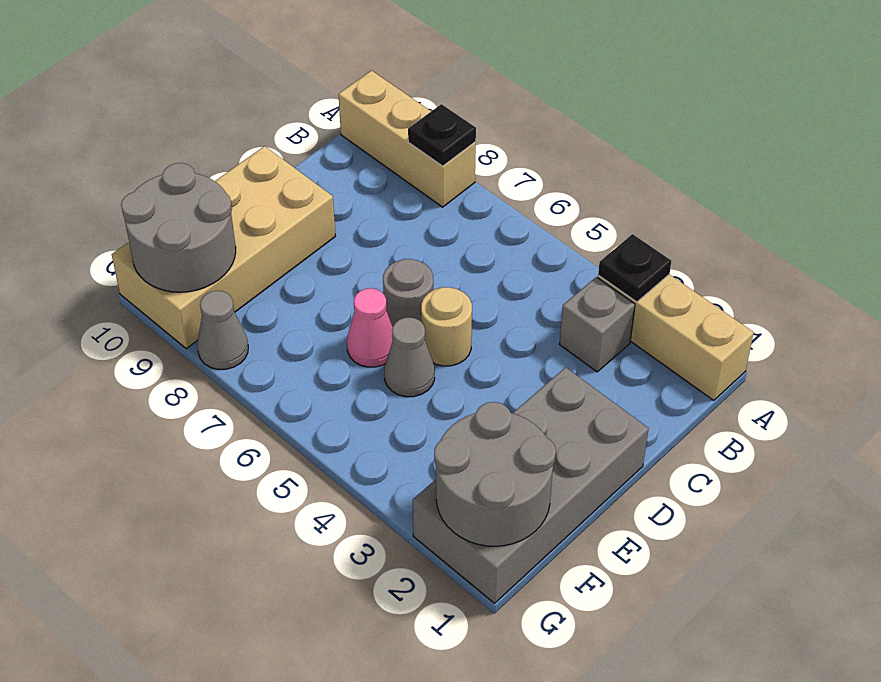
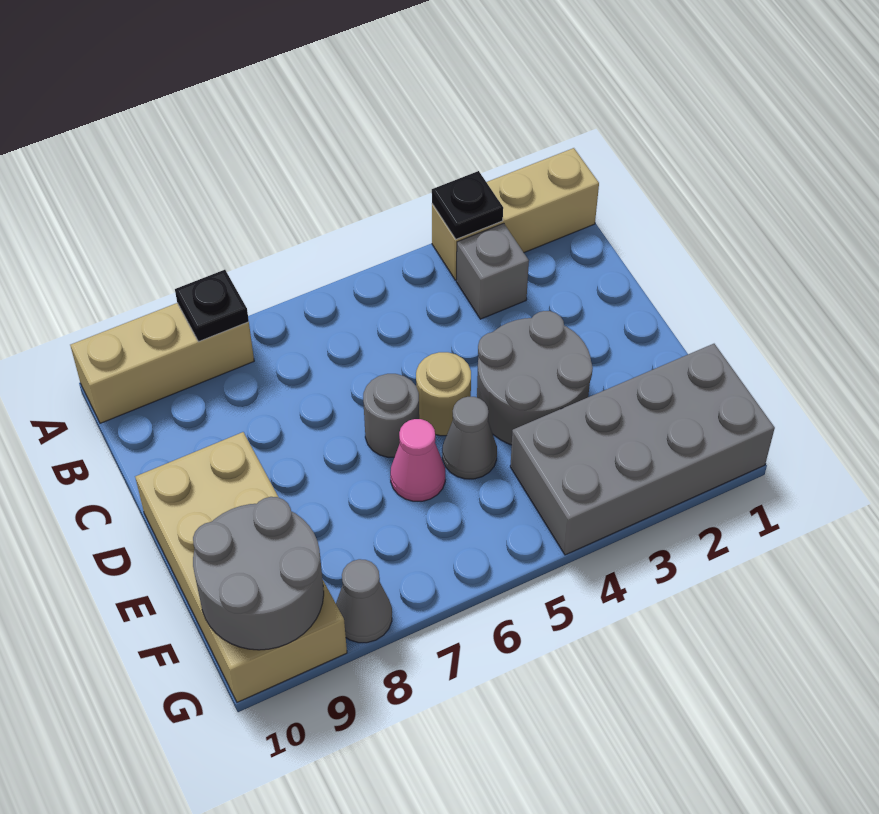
grey 2x4 brick [413,367,649,603] -> grey 2x4 brick turned to [510,344,775,555]
grey 2x2 round brick [434,402,556,546] -> grey 2x2 round brick moved to [477,311,593,445]

